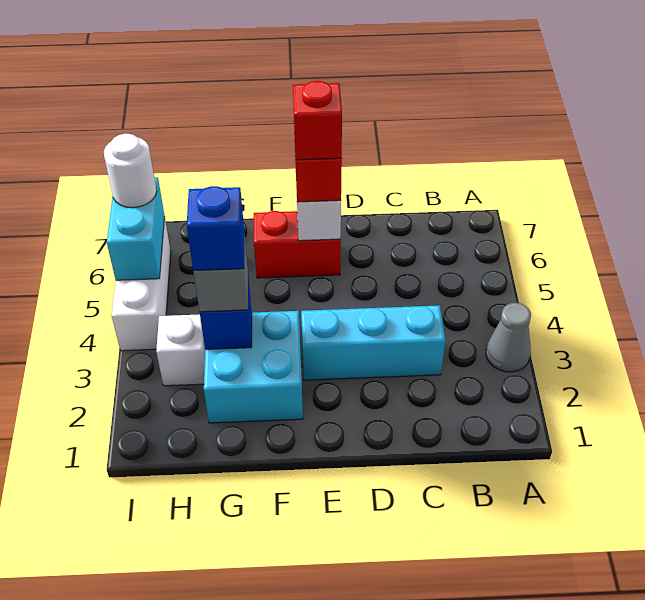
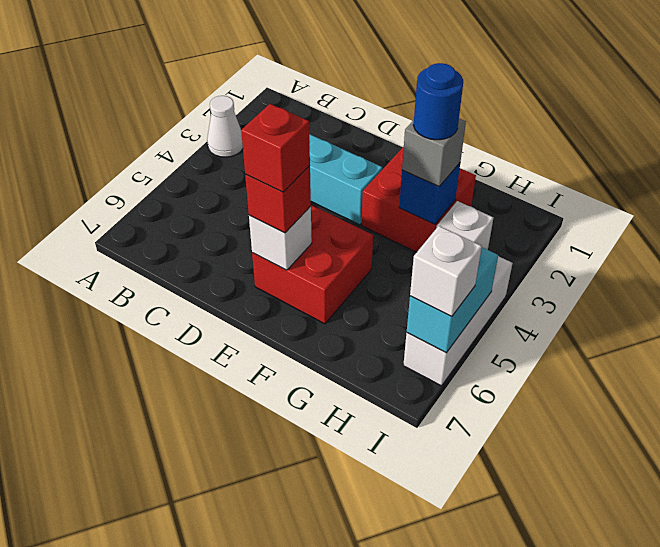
grey 1x1 cone [486,303,531,372] -> white 1x1 cone [207,96,243,157]
red 1x2 brick [254,211,341,278] -> red 2x2 brick [252,205,373,324]
cyan 2x2 brick [204,311,303,423] -> red 2x2 brick [362,147,476,252]
blue 1x1 brick [187,186,244,271] -> blue 1x1 round brick [413,63,463,140]
white 1x1 round brick [104,134,157,208] -> white 1x1 brick [410,226,482,317]

